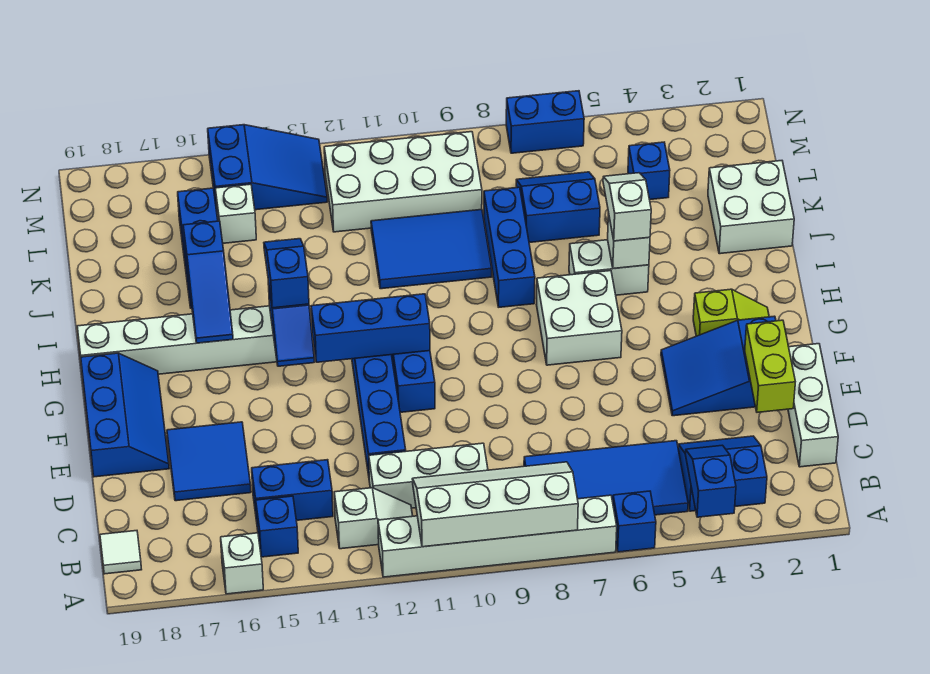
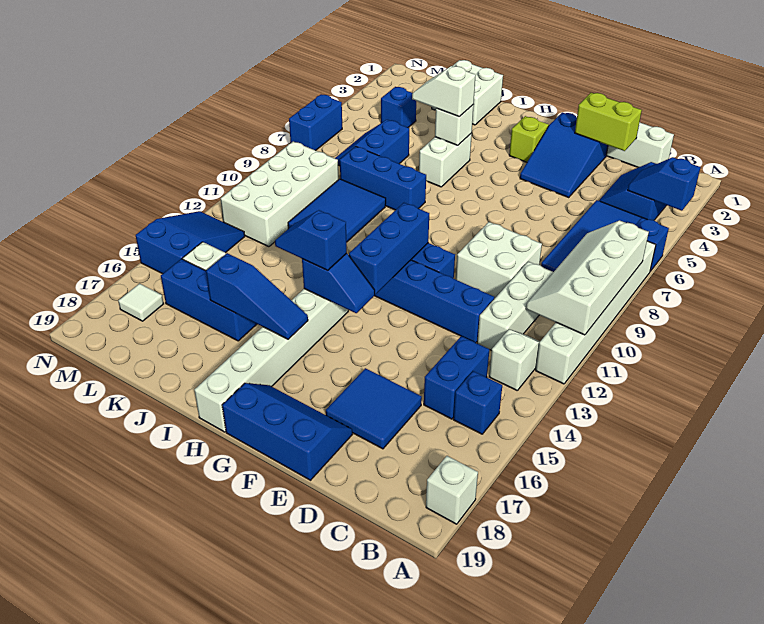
white 1x1 brick [221,533,263,594] -> white 1x1 brick moved to [426,456,478,524]
white 1x1 tile [100,531,142,574] -> white 1x1 tile moved to [118,283,164,321]
white 2x2 brick [536,271,622,365] -> white 2x2 brick moved to [456,222,542,299]

